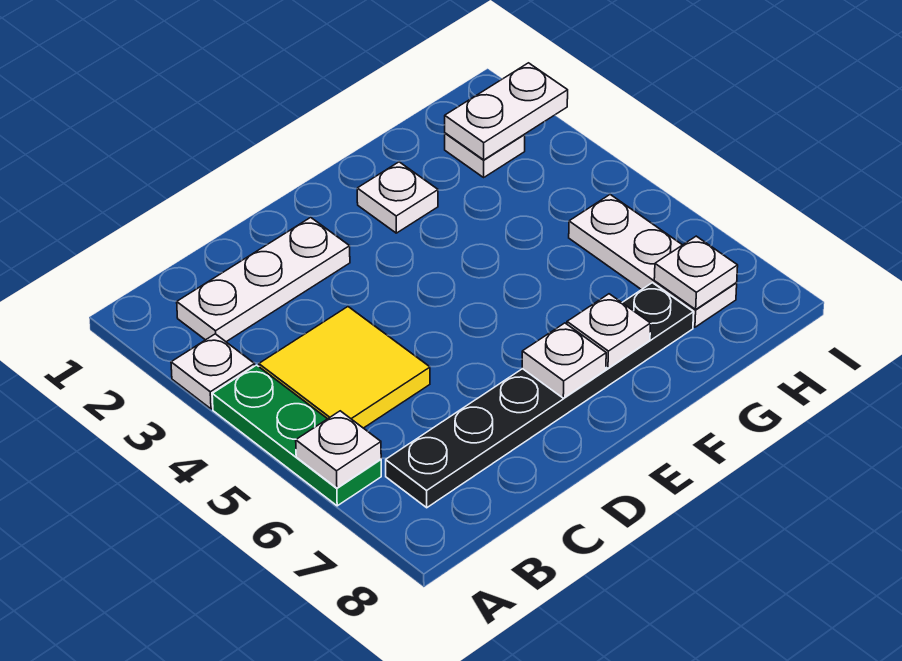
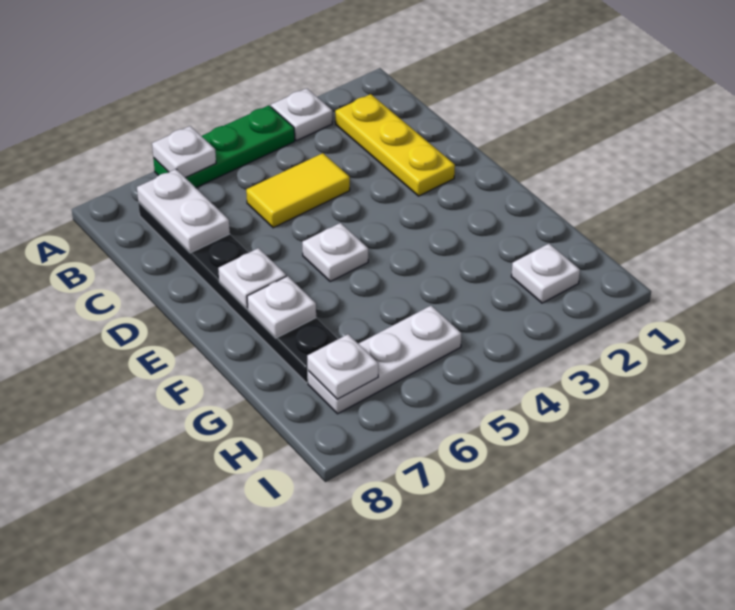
white 1x3 plate [177,217,350,342] -> yellow 1x3 plate [335,94,455,196]
yellow 2x2 tile [259,307,430,428] -> yellow 1x2 tile [246,153,350,228]
white 1x1 plate [357,162,438,233] -> white 1x1 plate moved to [302,223,368,282]
white 1x2 plate [445,63,568,160] -> white 1x2 plate moved to [137,169,230,253]

